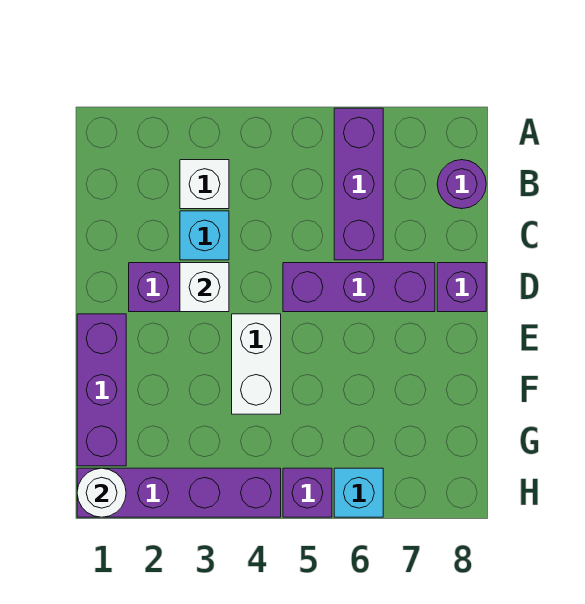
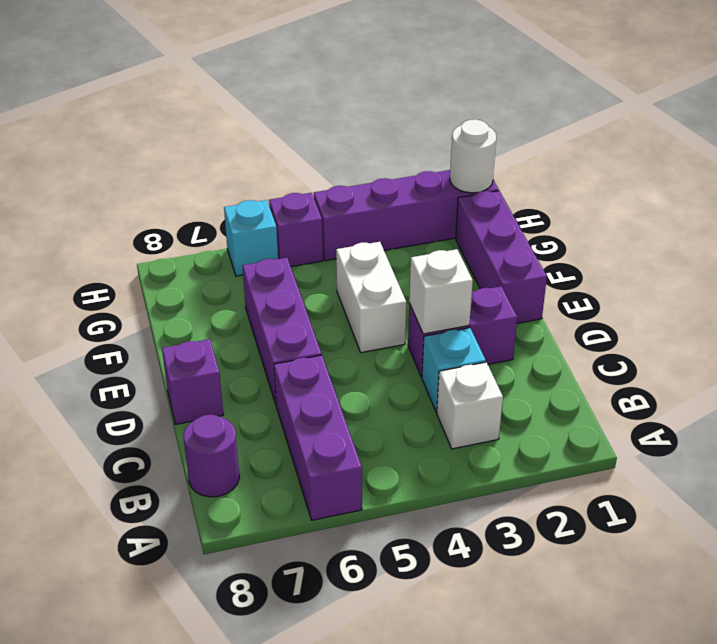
purple 1x3 brick [283,263,435,312] -> purple 1x3 brick turned to [243,258,322,404]

